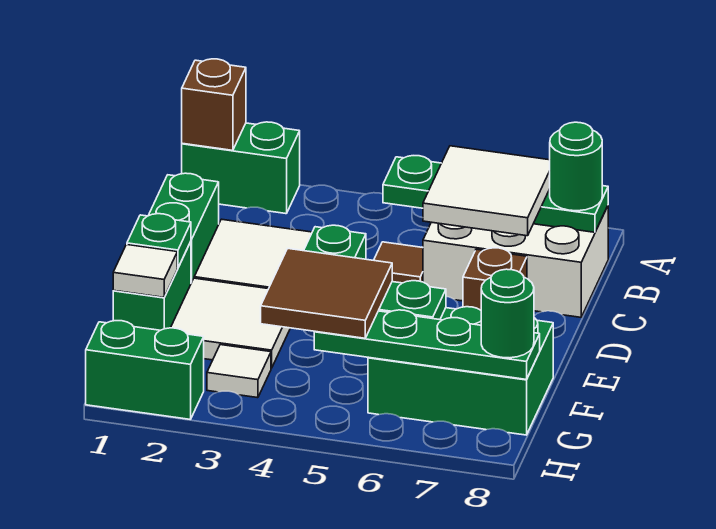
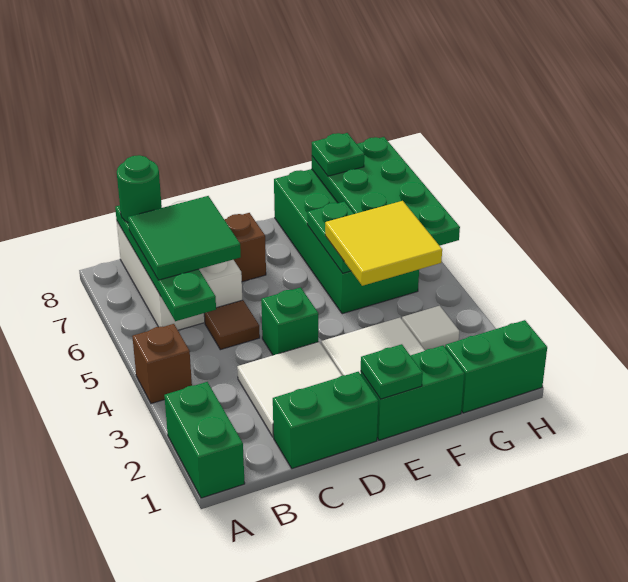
brown 1x1 brick [182,59,246,150] -> brown 1x1 brick moved to [132,324,192,404]
white 2x2 tile [423,146,550,236] -> green 2x2 tile [128,196,241,280]
white 1x1 tile [113,245,177,297] -> none
brown 2x2 tile [261,249,392,338] -> yellow 2x2 tile [325,201,442,286]
green 2x3 brick [368,307,553,435] -> green 2x4 brick [274,169,419,314]
green 1x4 plate [314,310,540,379] -> green 2x4 plate [312,137,460,246]
green 1x1 round brick [481,269,534,358] -> green 1x1 plate [312,133,364,176]
green 1x2 brick [86,321,204,419] -> green 1x2 brick turned to [445,320,547,413]

